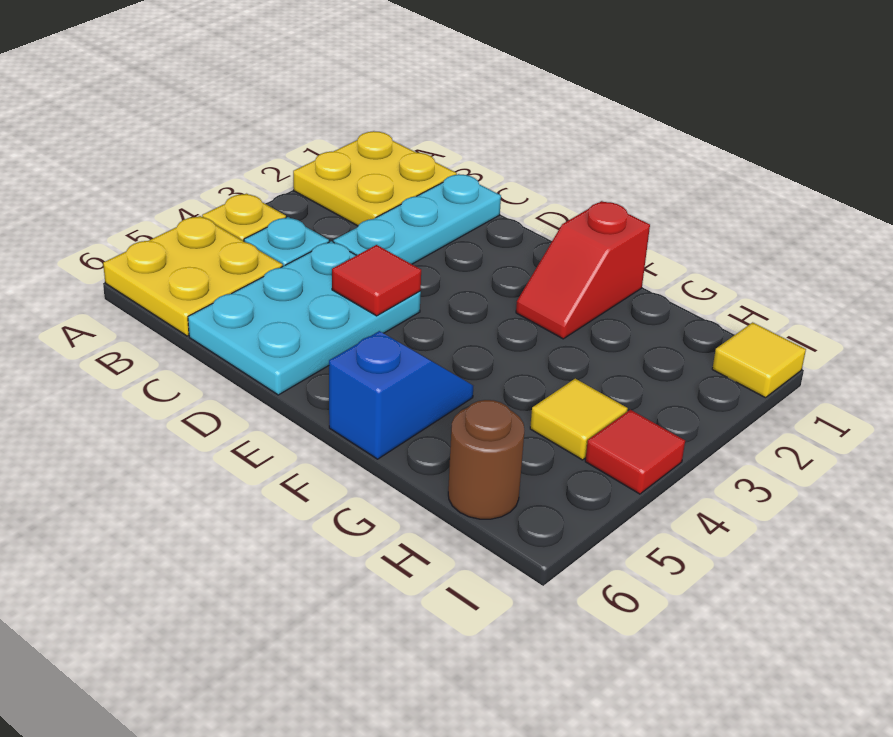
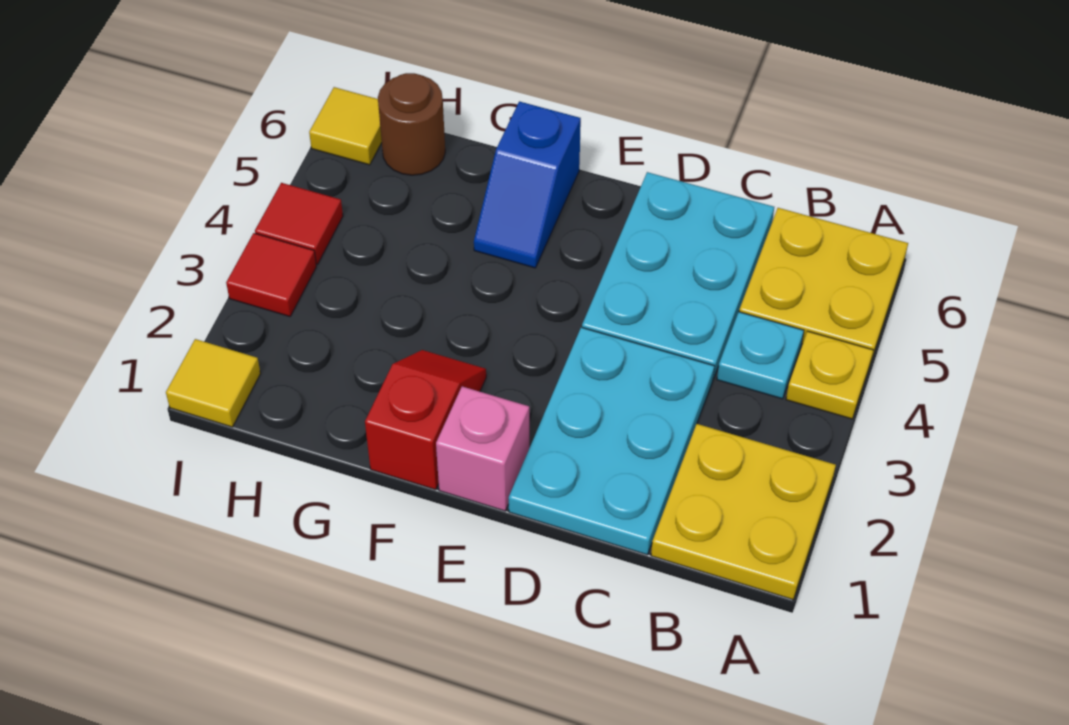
cyan 1x3 plate [333,174,501,264] -> cyan 2x3 plate [509,327,714,555]
red 1x1 tile [332,245,421,316] -> red 1x1 tile moved to [226,233,316,317]
none -> pink 1x1 brick [436,386,529,511]
yellow 1x1 tile [530,379,628,460] -> yellow 1x1 tile moved to [309,87,382,165]

